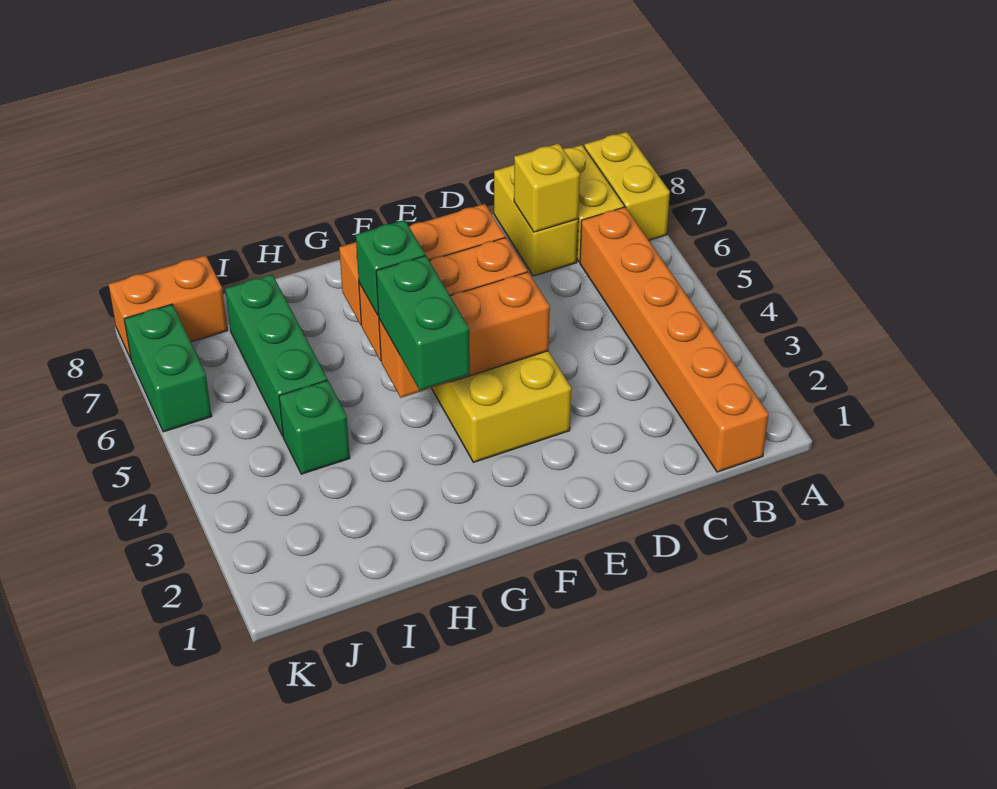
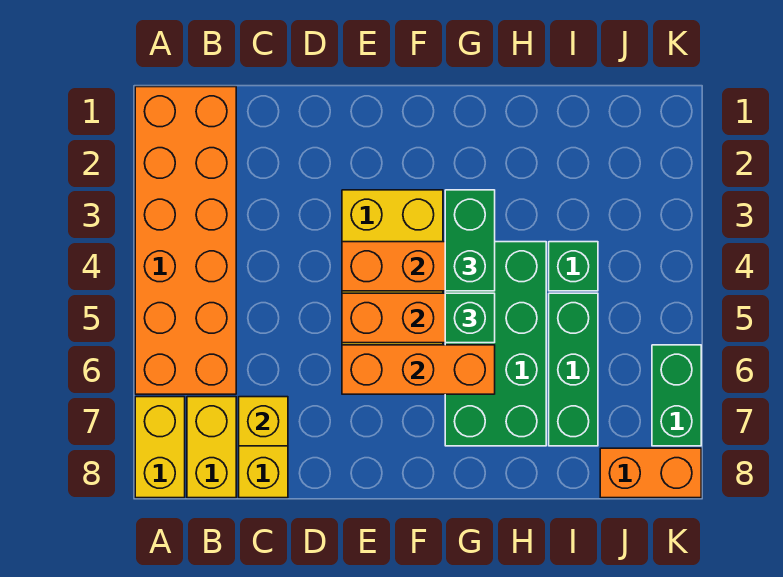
orange 1x6 brick [580,207,769,472] -> orange 2x6 brick [135,87,236,394]
none -> green 2x4 brick [445,242,546,446]

